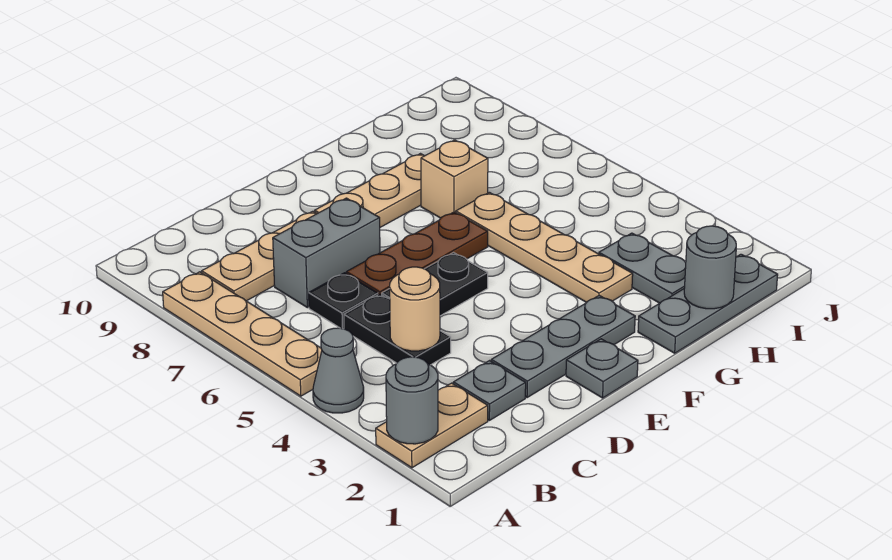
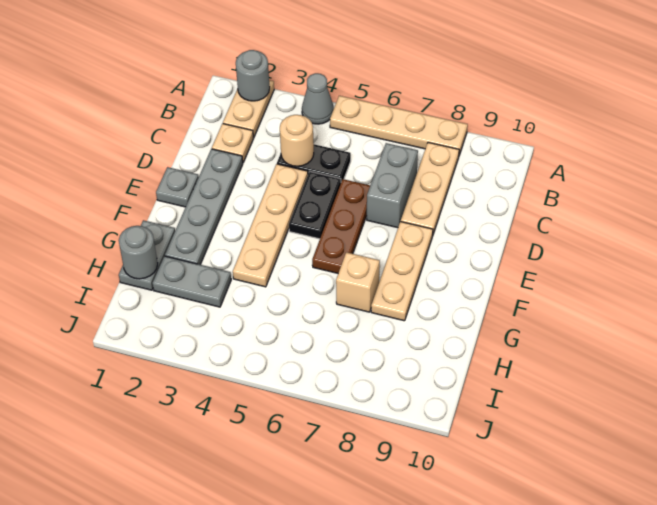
grey 1x1 plate [453,361,526,420] -> tan 1x1 plate [212,124,254,162]
black 1x1 plate [309,273,378,329] -> none
grey 1x3 plate [491,295,635,398] -> grey 1x4 plate [165,149,243,265]
grey 1x3 plate [638,254,778,353] -> grey 1x2 plate [119,220,175,290]
tan 1x4 plate [456,192,633,302] -> tan 1x4 plate turned to [233,164,308,287]

